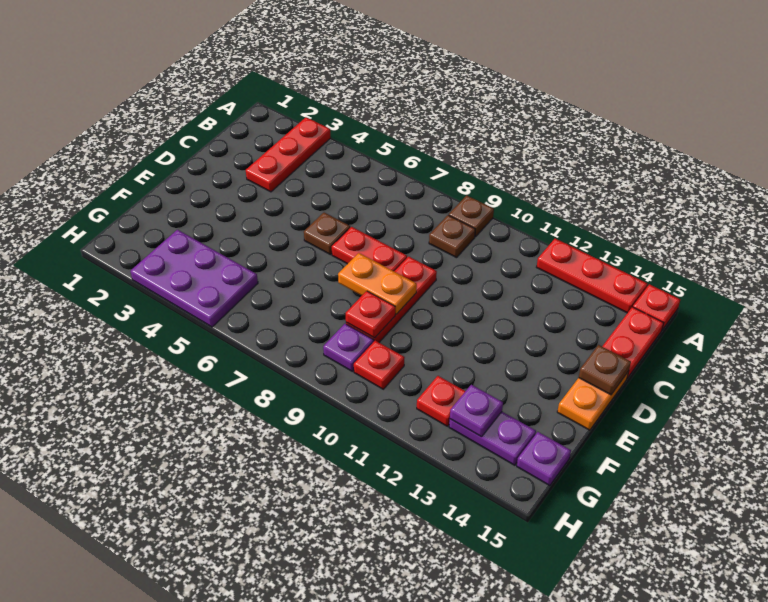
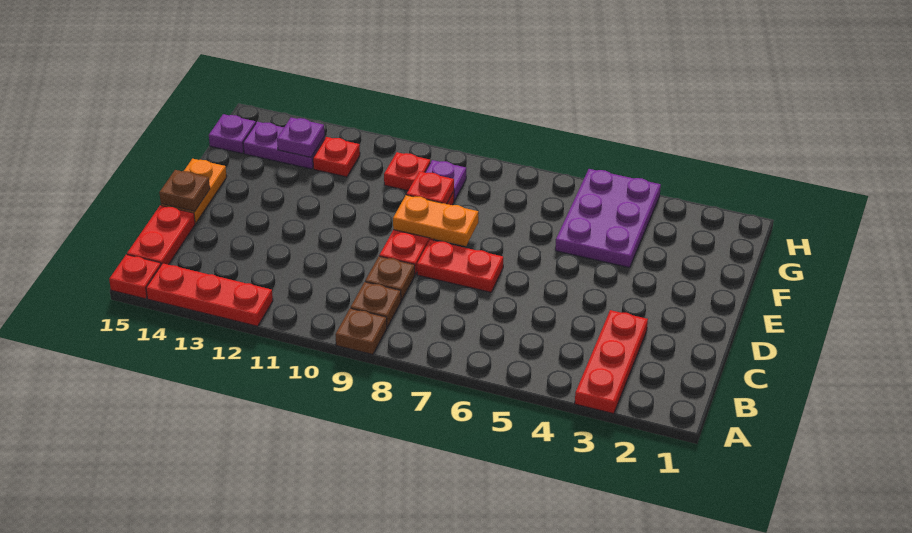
brown 1x1 plate [304,213,350,255] -> brown 1x1 plate moved to [365,256,415,301]
purple 2x3 plate [130,230,258,327] -> purple 2x3 plate turned to [555,169,661,268]

